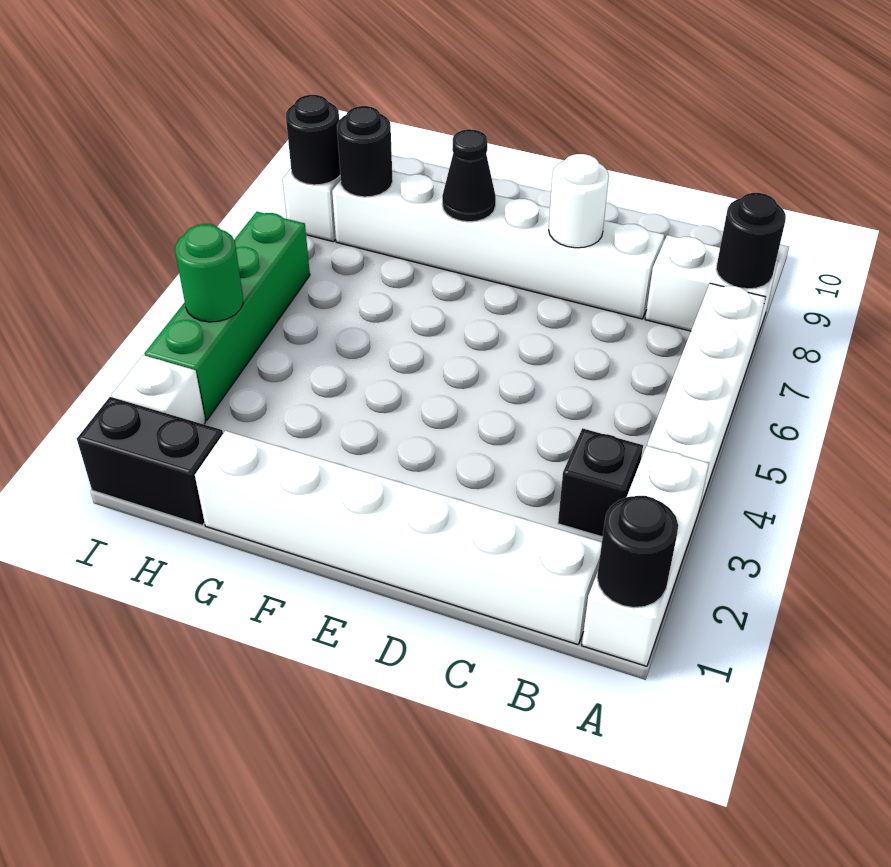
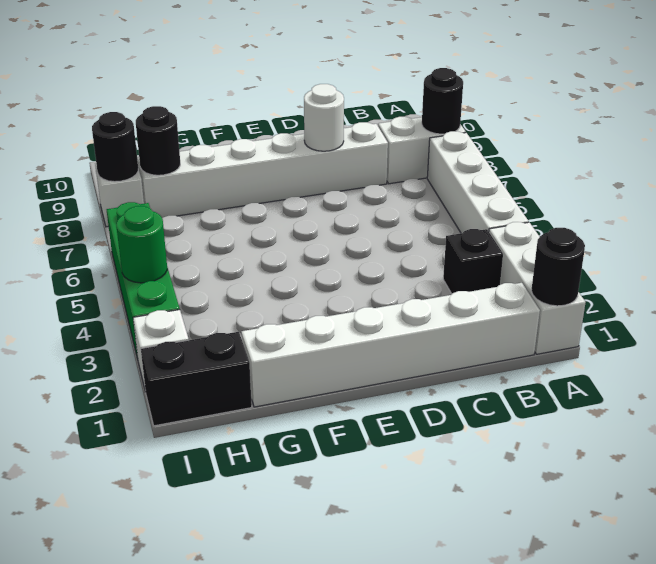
black 1x1 cone [442,129,496,222] -> none

